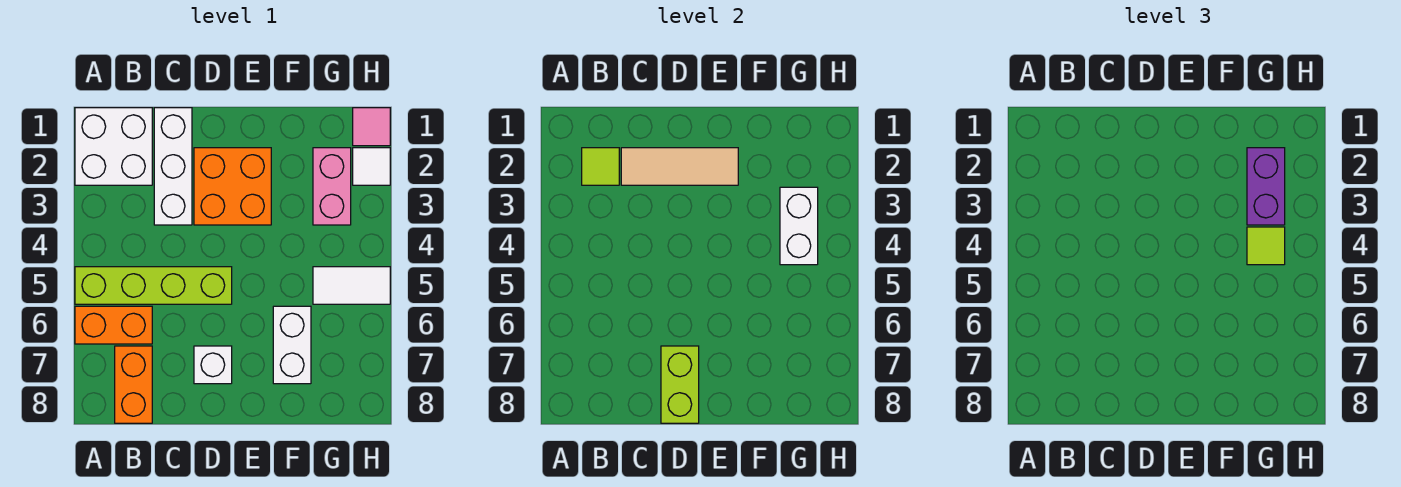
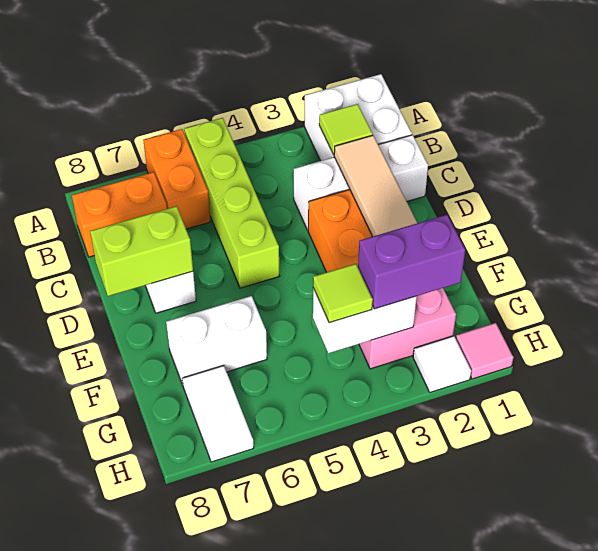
white 1x2 tile [313,267,390,304] -> white 1x2 tile moved to [182,365,254,462]

